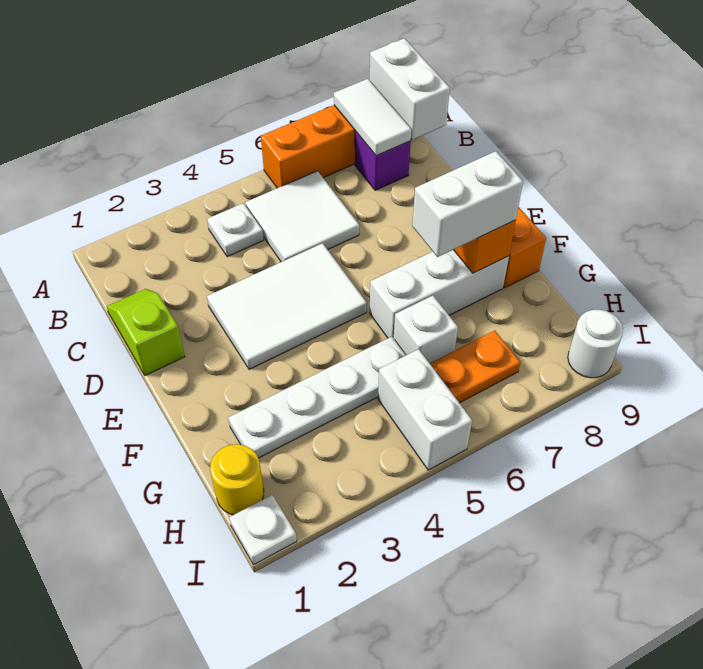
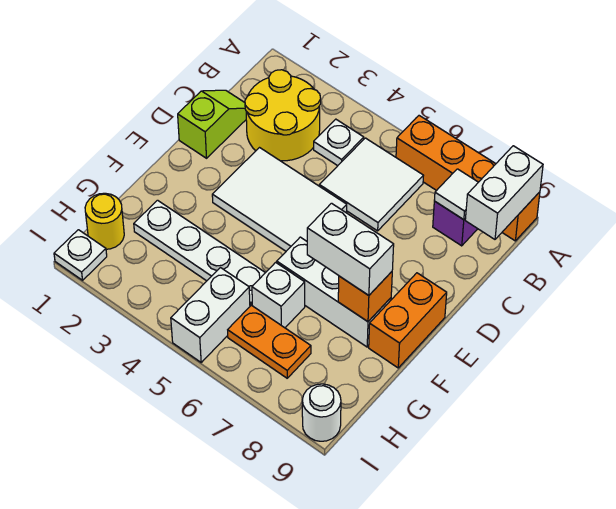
white 1x2 tile [334,79,411,156] -> white 1x1 tile [434,169,478,220]
none -> yellow 2x2 round brick [245,70,321,161]

